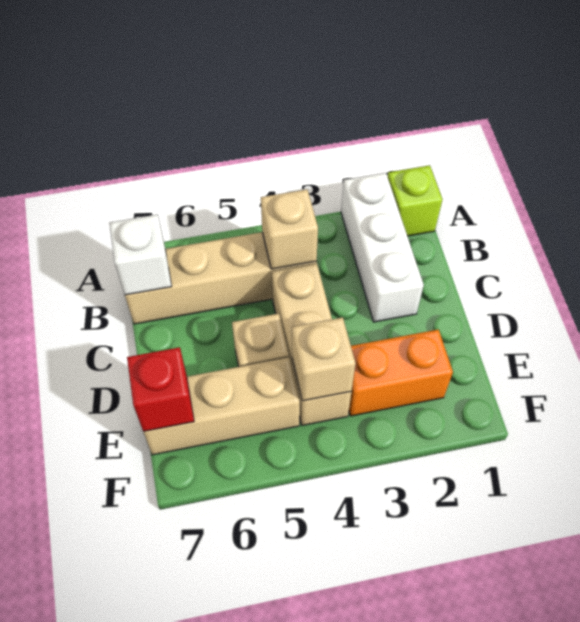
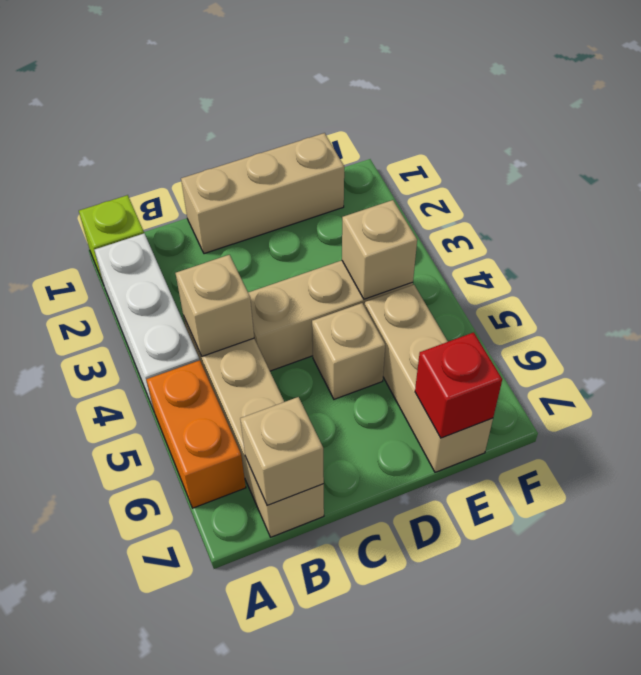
white 1x3 brick [341,173,424,322] -> white 1x3 brick turned to [94,234,199,413]
white 1x1 brick [109,214,172,295] -> tan 1x1 brick [240,397,324,506]
none -> tan 1x3 brick [181,133,344,254]
orange 1x2 brick [349,330,453,416] -> orange 1x2 brick moved to [146,360,246,508]

